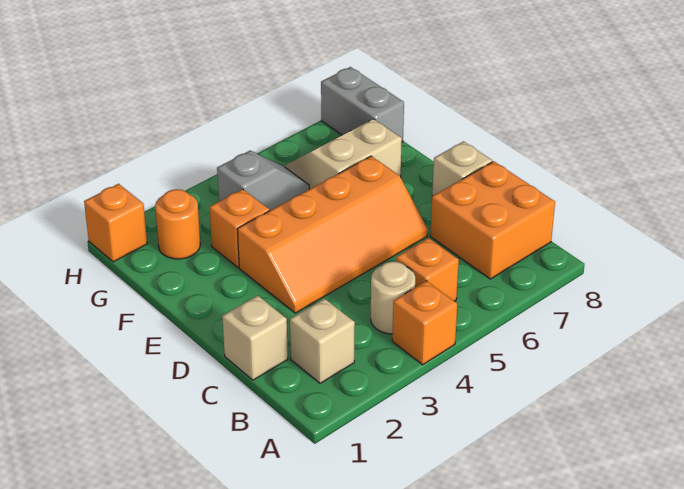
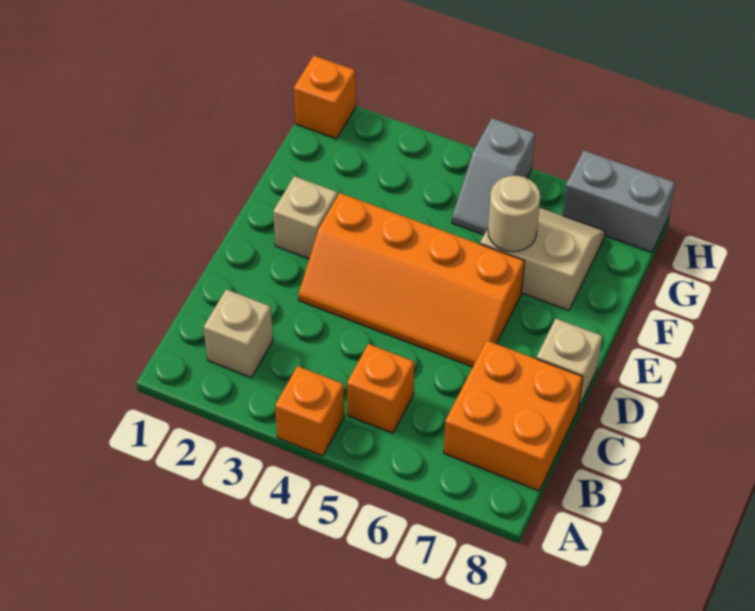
tan 1x1 round brick [371,262,415,334] -> tan 1x1 round brick moved to [488,176,540,252]
tan 1x1 brick [222,296,288,380] -> tan 1x1 brick moved to [273,176,338,259]
orange 1x1 brick [210,189,270,267] -> none
orange 1x1 round brick [155,189,200,259] -> none
grey 1x2 slope [217,151,309,210] -> grey 1x2 slope turned to [452,118,535,235]
grey 1x2 brick [321,67,404,142] -> grey 1x2 brick turned to [562,151,675,252]

